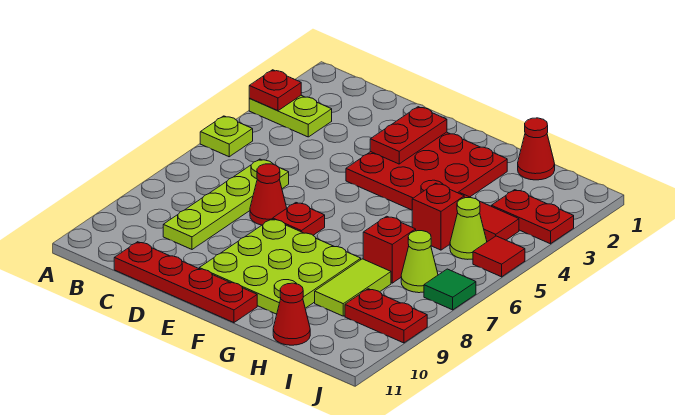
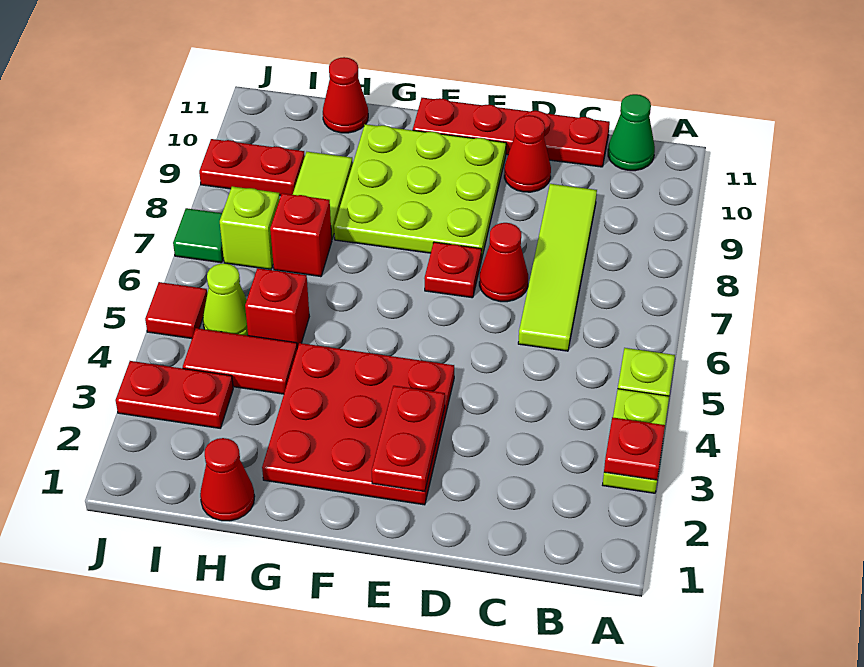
lime 1x2 plate [249,96,332,137] -> lime 1x2 plate turned to [603,389,669,493]
none -> green 1x1 cone [608,94,655,171]
lime 1x4 plate [163,159,289,249] -> lime 1x4 tile [518,184,597,351]
none -> red 1x1 cone [504,115,551,192]
lime 1x1 cone [401,231,438,293] -> lime 1x1 brick [220,187,280,270]

